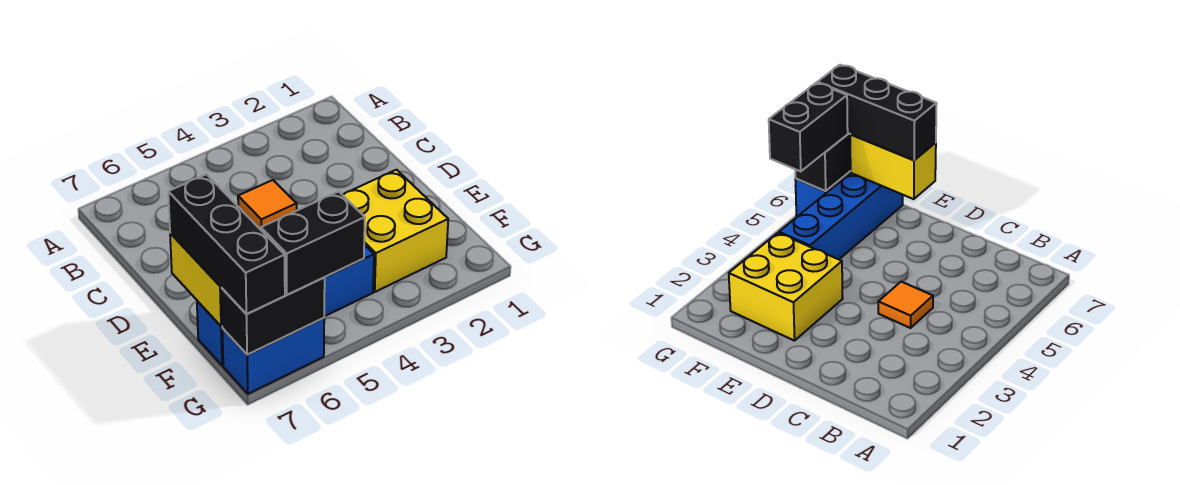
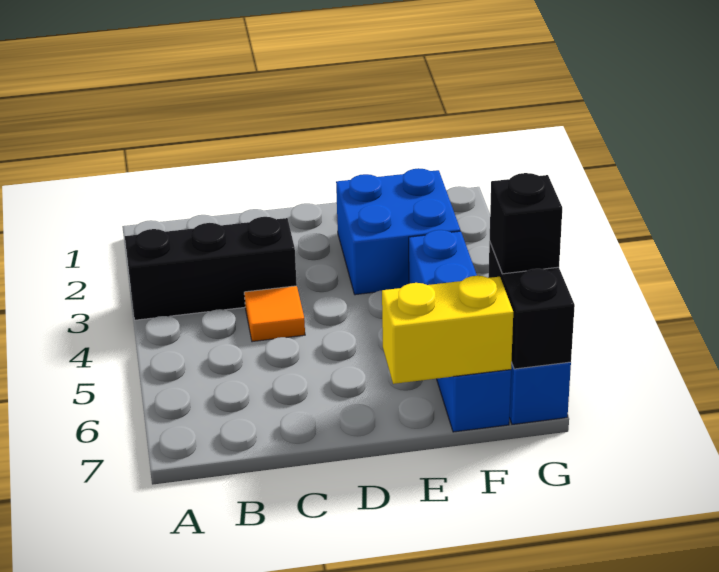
yellow 2x2 brick [342,170,448,292] -> blue 2x2 brick [336,168,460,295]
black 1x3 brick [168,174,285,314] -> black 1x3 brick moved to [125,217,297,320]
black 1x2 brick [261,192,365,295] -> black 1x1 brick [490,173,562,274]

